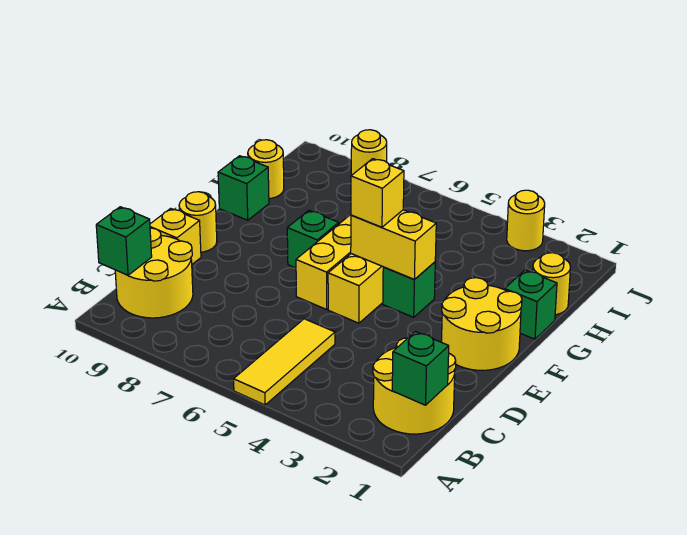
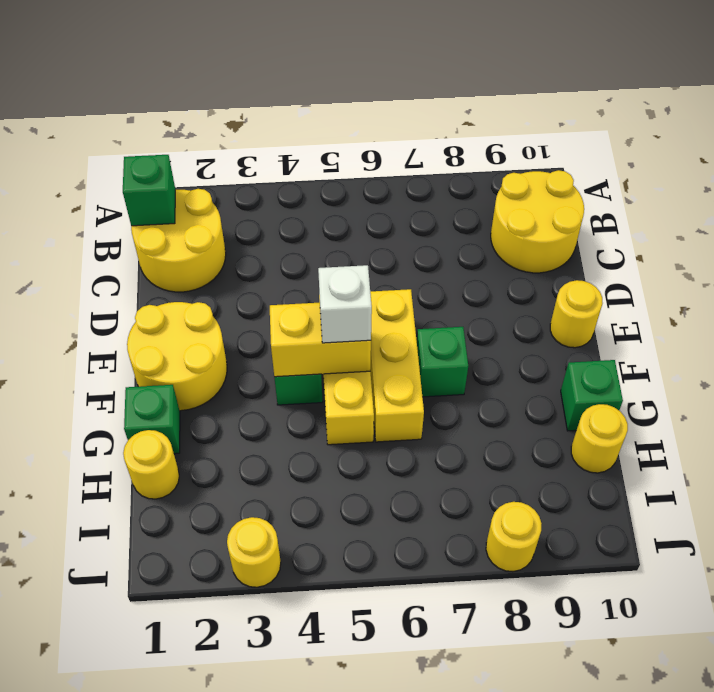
yellow 1x3 tile [234,319,335,405] -> none
green 1x1 brick [96,207,152,275] -> none
yellow 1x1 brick [150,208,201,264] -> none
yellow 1x1 brick [351,159,404,227] -> white 1x1 brick [318,265,372,343]

